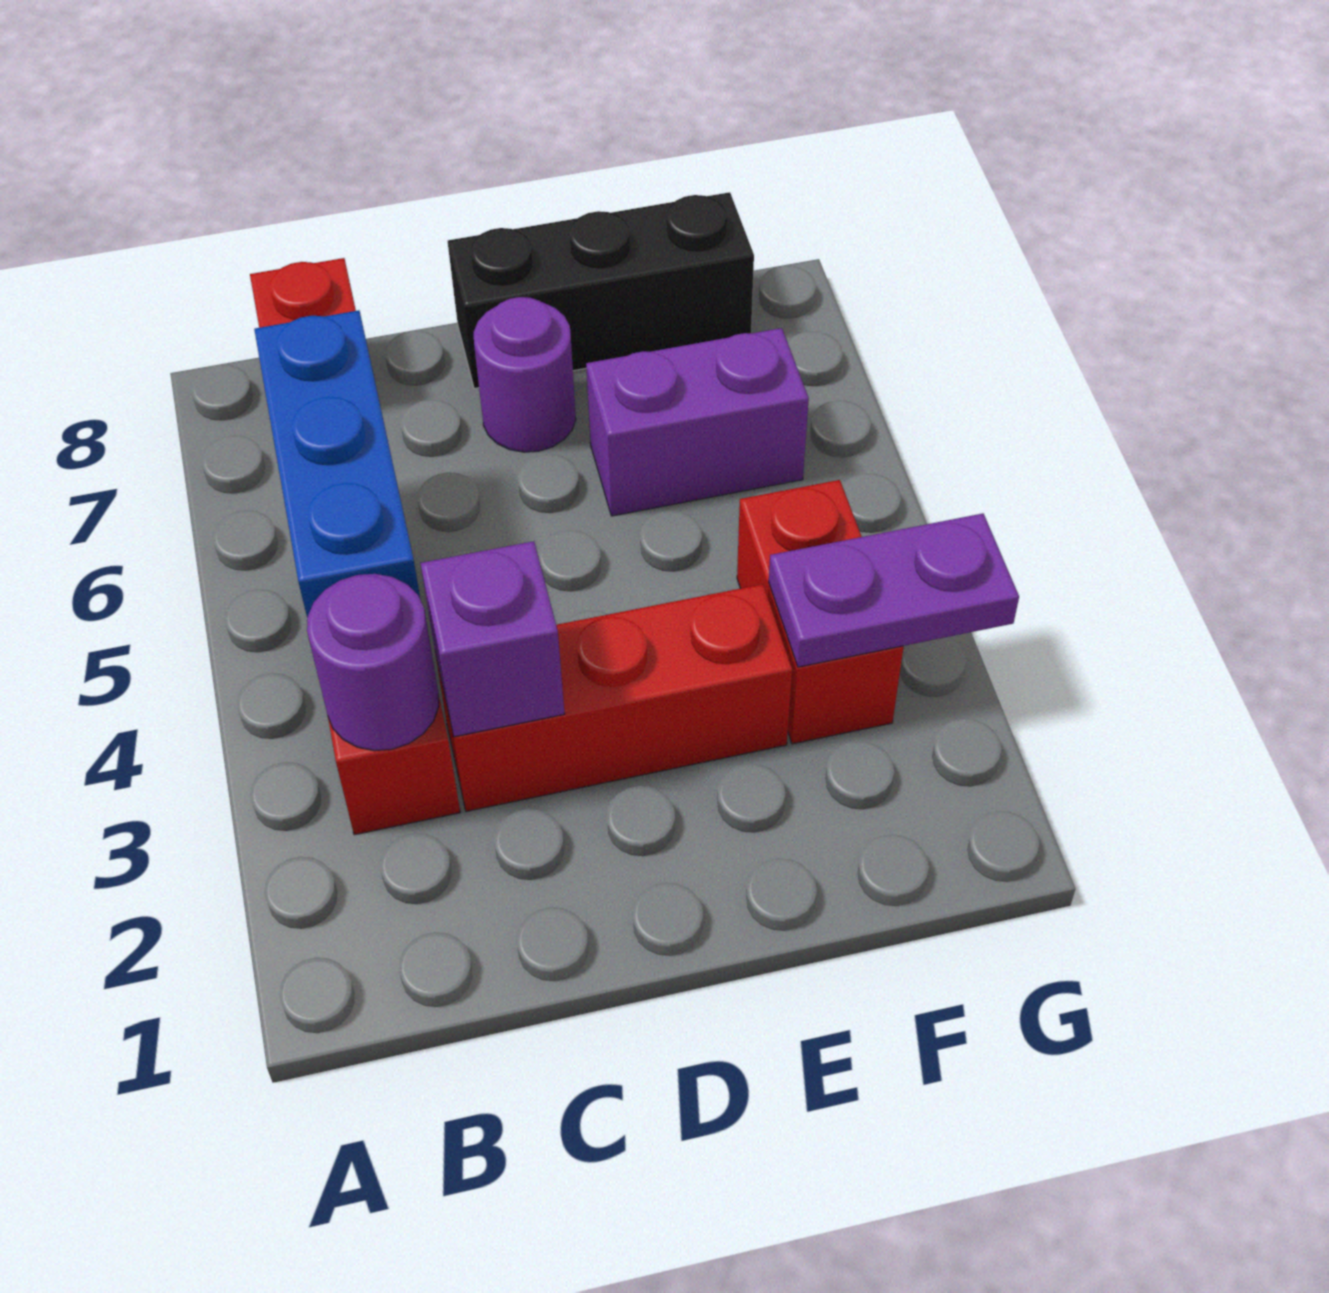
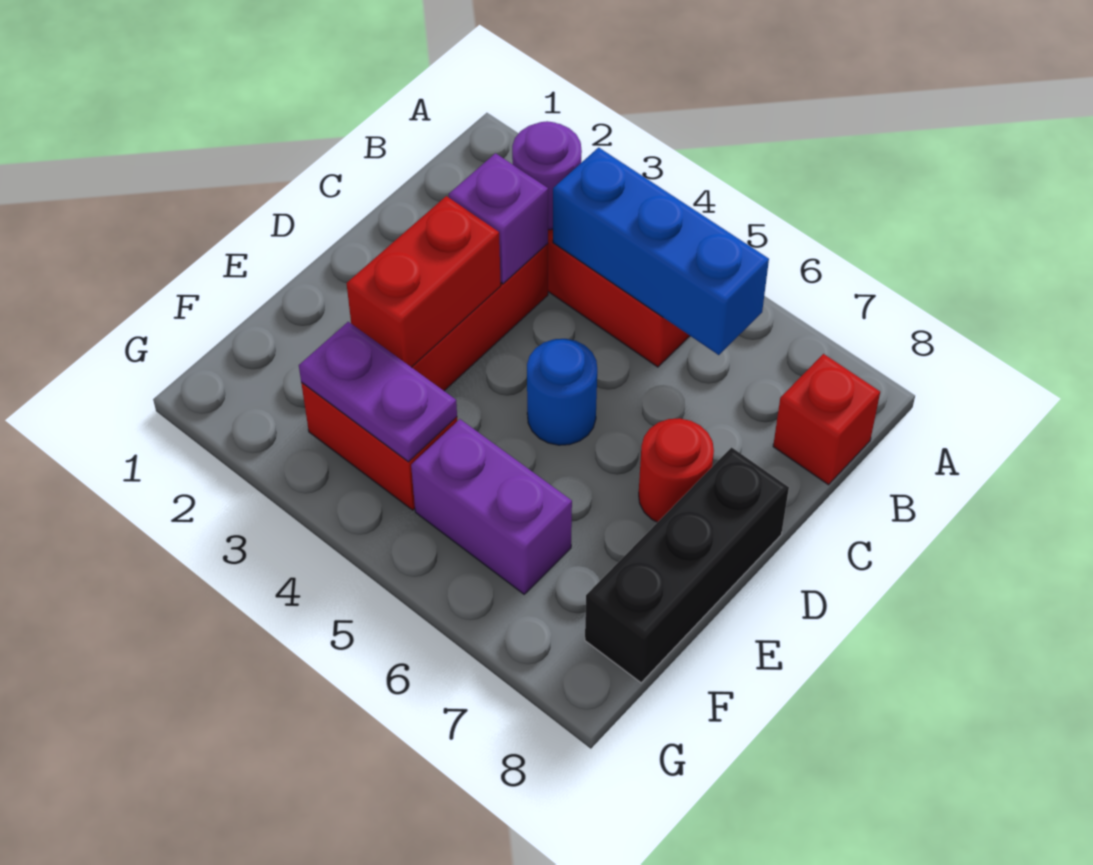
none -> red 1x2 brick [347,196,501,367]
none -> blue 1x1 round brick [527,339,597,445]
purple 1x1 round brick [474,297,576,452] -> red 1x1 round brick [639,418,714,522]
purple 1x2 brick [586,328,809,516] -> purple 1x2 brick turned to [411,419,572,594]
purple 1x2 plate [769,514,1019,667] -> purple 1x2 plate turned to [299,322,457,462]

